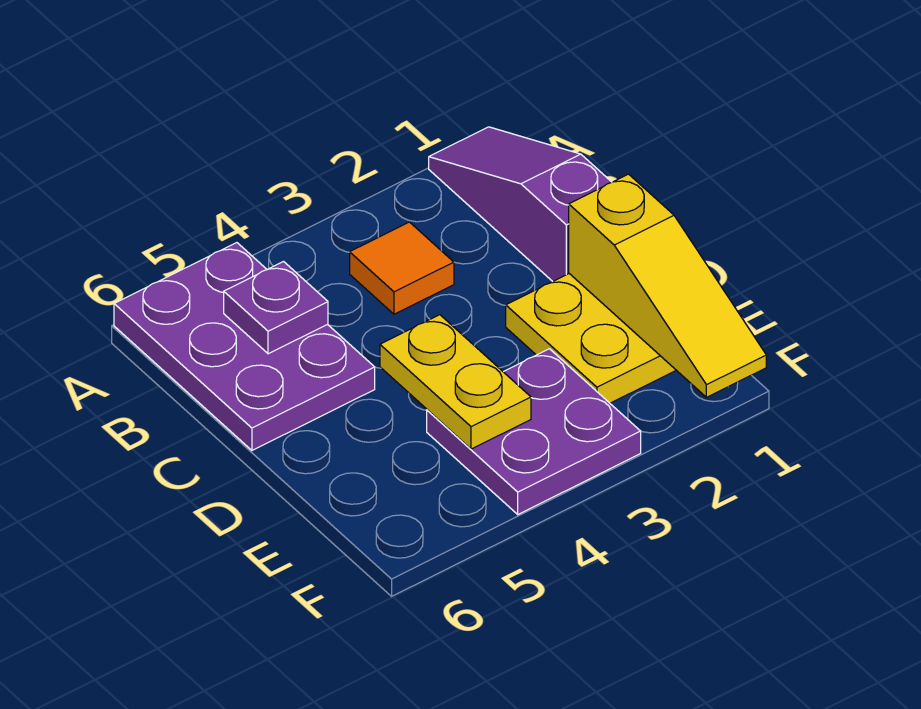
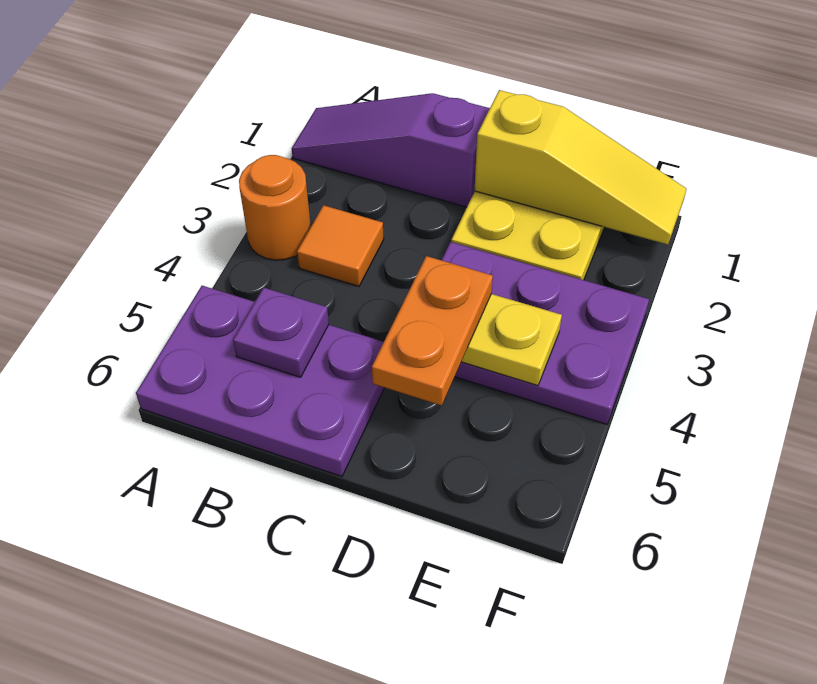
none -> orange 1x1 round brick [239,155,311,260]
none -> orange 1x2 plate [372,256,493,406]
purple 2x2 plate [427,349,641,514] -> purple 2x3 plate [442,242,649,424]

